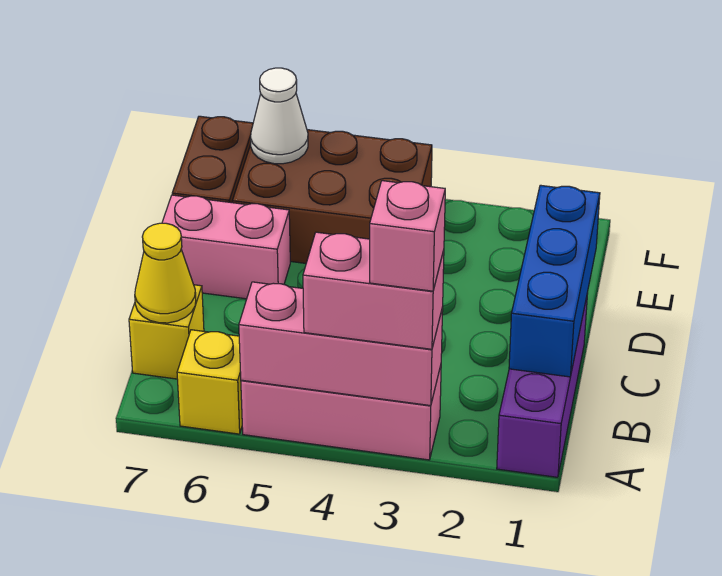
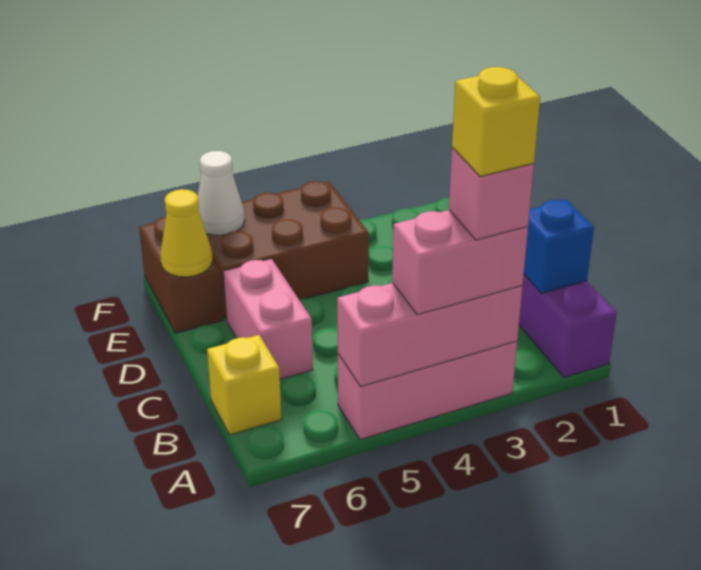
yellow 1x1 brick [177,330,242,434] -> yellow 1x1 brick moved to [452,67,540,177]
blue 1x3 brick [509,185,600,377] -> blue 1x1 brick [524,200,594,294]
yellow 1x1 cone [135,223,196,323] -> yellow 1x1 cone moved to [160,189,213,277]
pink 1x2 brick [162,195,290,299] -> pink 1x2 brick turned to [223,259,313,379]

